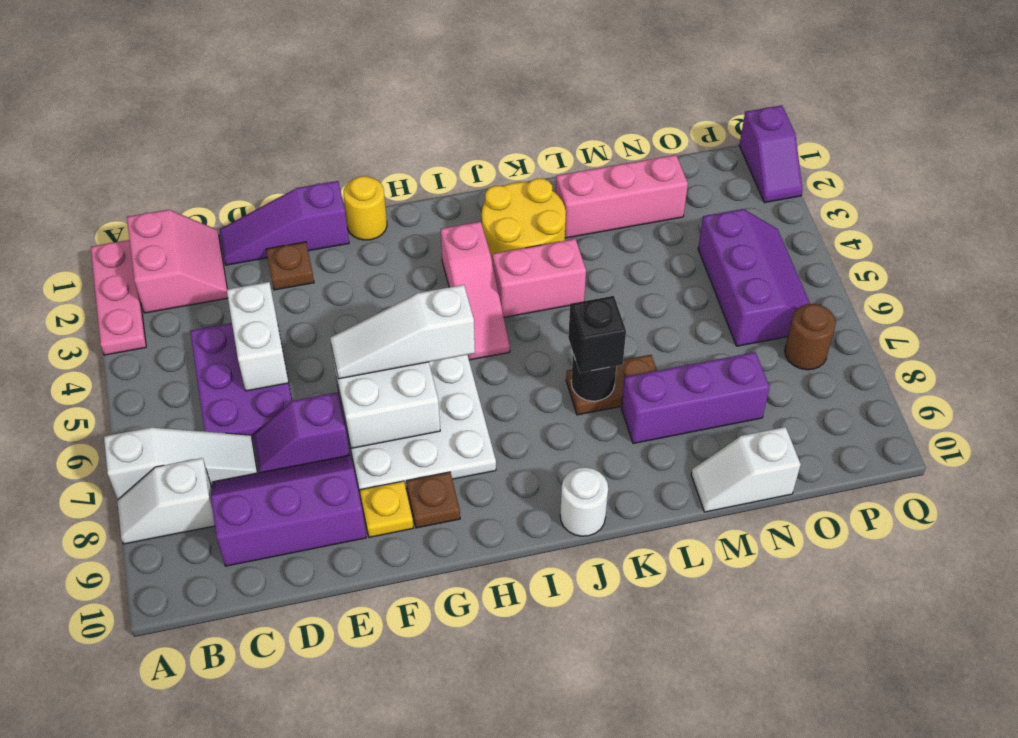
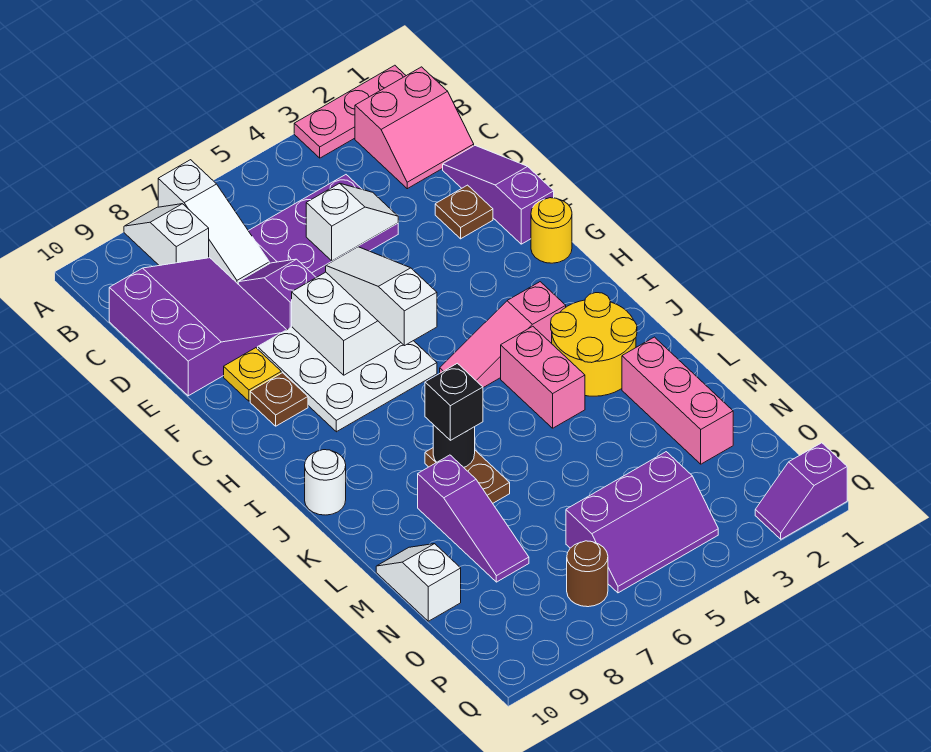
purple 2x3 slope [211,455,366,566] -> purple 3x3 slope [109,258,286,396]
white 1x2 brick [227,282,289,391] -> white 1x2 slope [306,183,398,261]
purple 1x3 brick [621,352,770,444] -> purple 1x3 slope [418,455,529,582]

